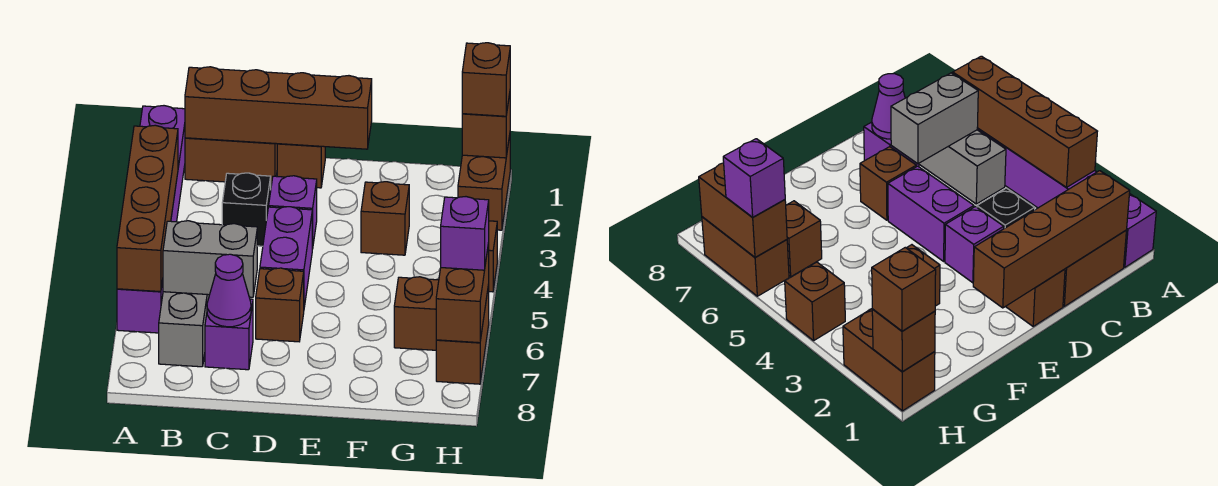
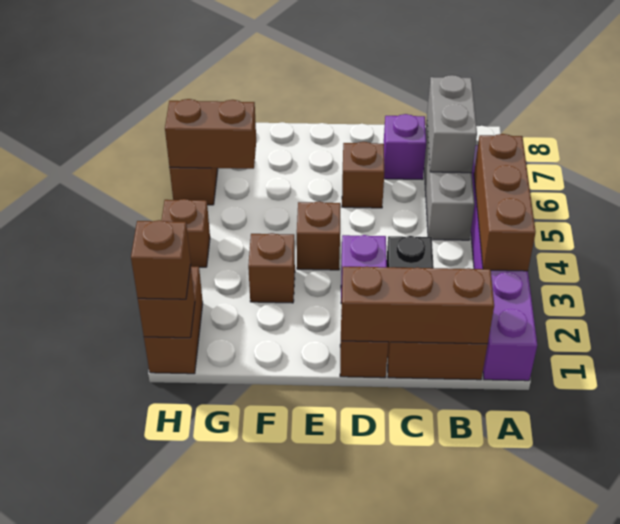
brown 1x4 brick [117,125,178,292] -> brown 1x3 brick [474,134,536,271]
brown 1x4 brick [185,67,372,149] -> brown 1x3 brick [341,266,494,344]
grey 1x2 brick [163,221,257,297] -> grey 1x2 brick turned to [427,75,477,173]
purple 1x1 cone [207,254,251,327] -> none
purple 1x2 brick [260,207,312,307] -> none
brown 1x1 brick [394,277,439,350] -> brown 1x1 brick moved to [297,201,341,270]
brown 1x2 brick [436,243,489,343] -> brown 1x2 brick turned to [165,99,256,169]
purple 1x1 brick [441,197,489,270] -> none

